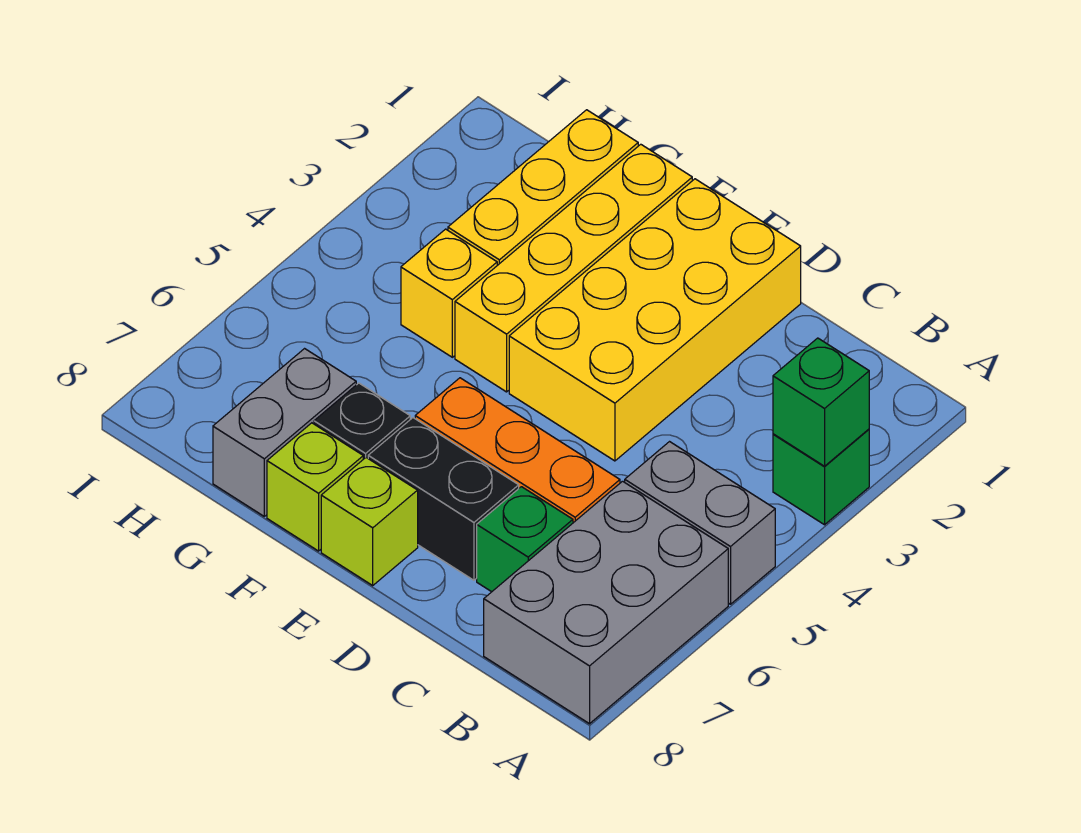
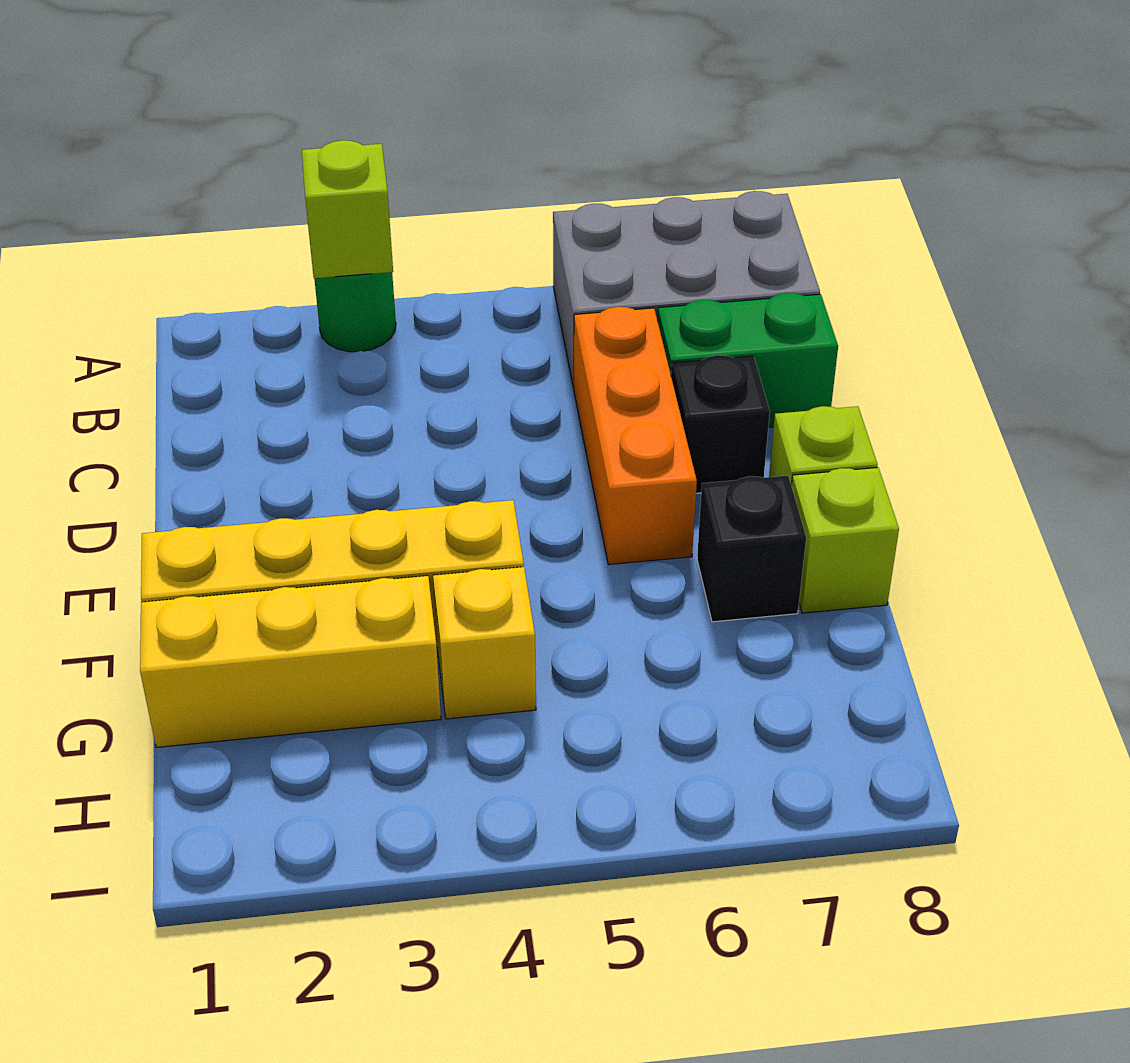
green 1x1 brick [773,429,869,525] -> green 1x1 round brick [314,272,396,352]
green 1x1 brick [773,338,869,466] -> lime 1x1 brick [302,140,393,278]
grey 1x2 brick [625,442,775,604] -> none
green 1x1 brick [477,487,573,592] -> green 1x2 brick [658,293,838,427]
yellow 2x4 brick [509,179,801,461] -> none
black 1x2 brick [368,418,519,580] -> black 1x1 brick [671,355,770,493]
grey 1x2 brick [213,349,356,516] -> none

